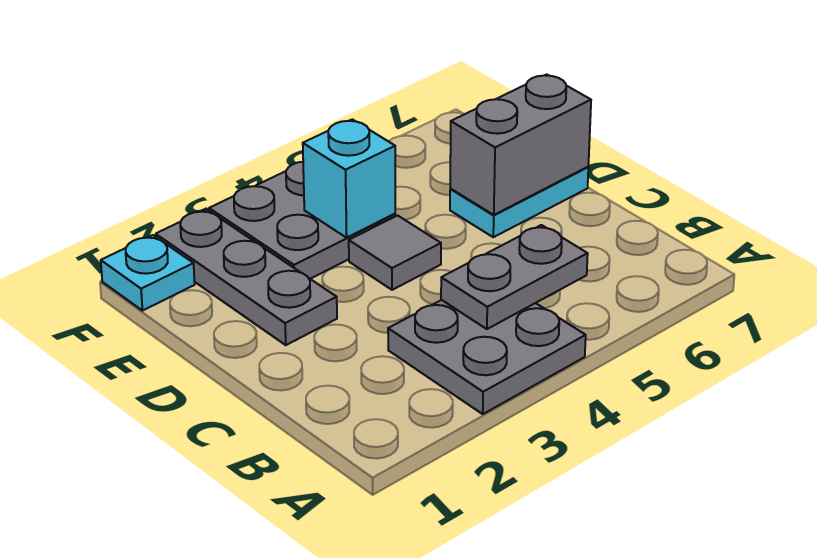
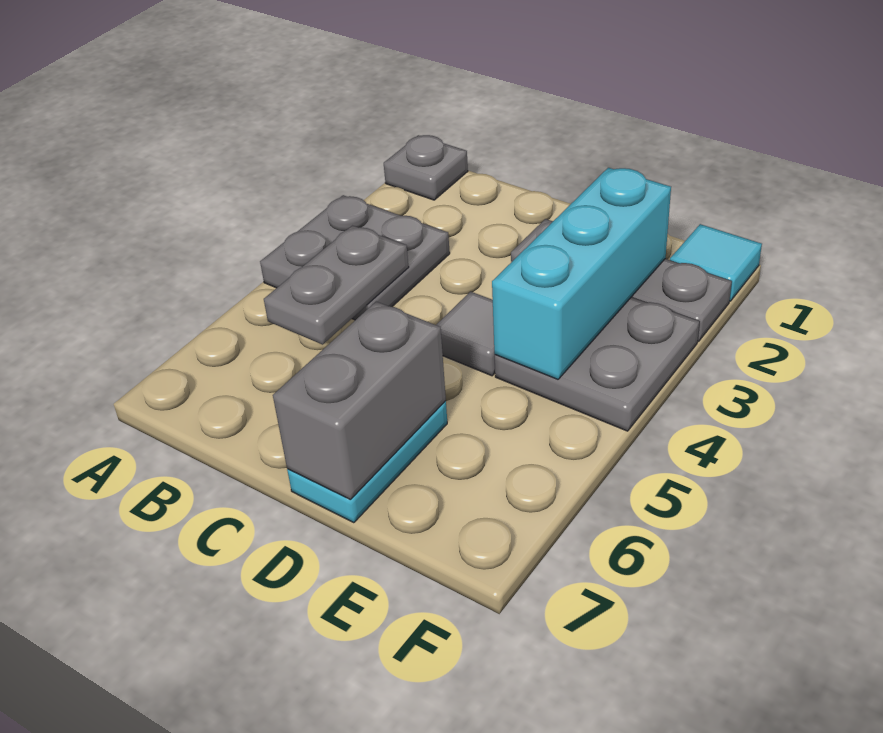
none -> grey 1x1 plate [384,135,468,200]
cyan 1x1 brick [303,119,395,238] -> cyan 1x3 brick [492,168,671,379]
cyan 1x1 plate [101,235,195,311] -> cyan 1x1 tile [670,224,762,301]

